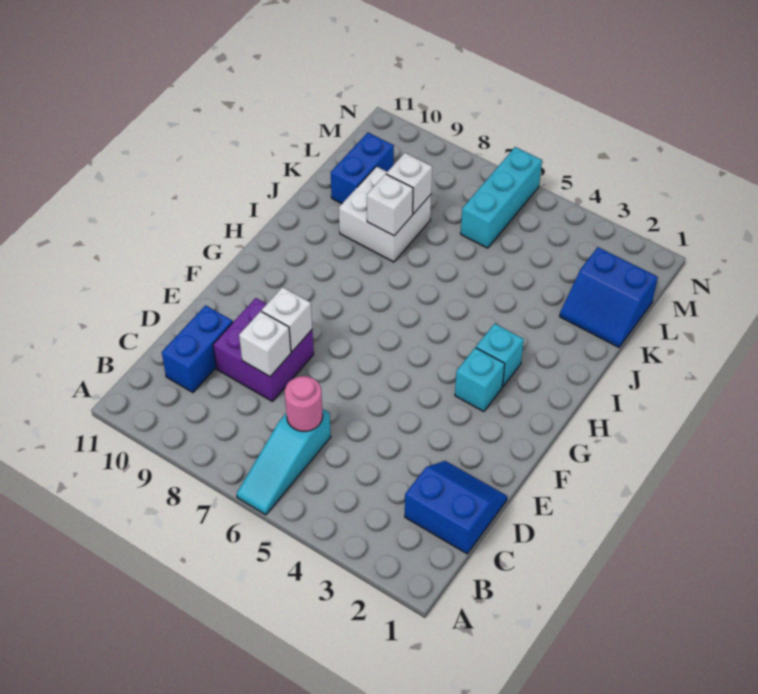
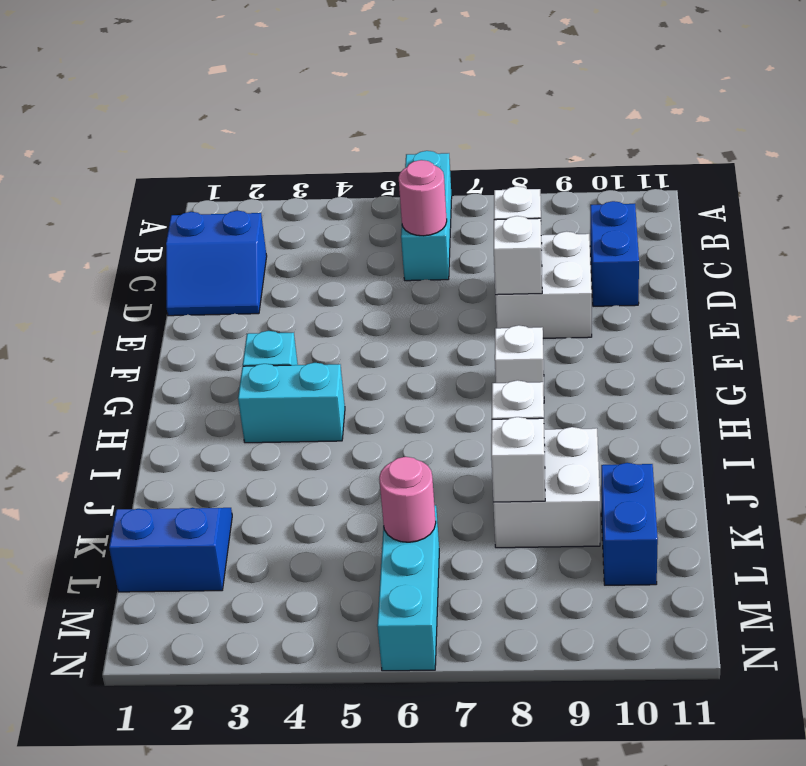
cyan 1x3 slope [237,409,331,515] -> cyan 1x3 brick [401,151,452,281]
purple 2x2 brick [213,298,314,402] -> white 2x2 brick [495,231,592,338]
none -> white 1x1 brick [495,325,544,396]
cyan 1x1 brick [476,324,524,387] -> cyan 1x2 brick [238,363,345,443]
none -> pink 1x1 round brick [379,457,436,542]

